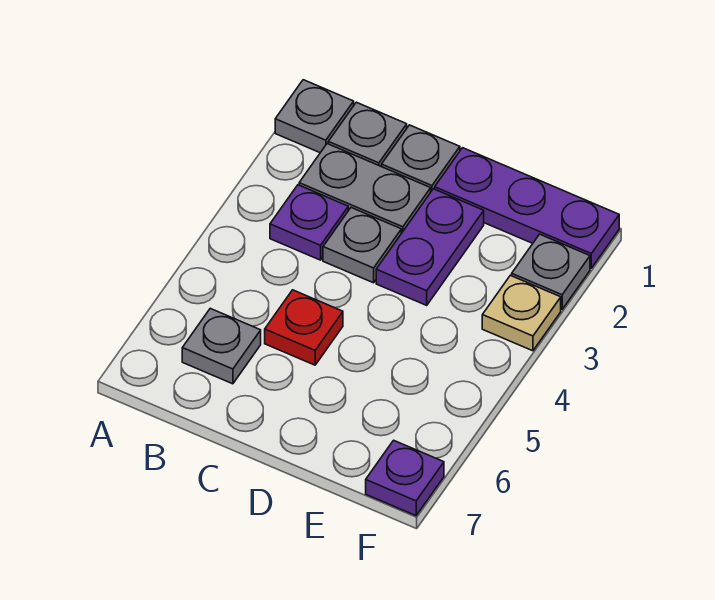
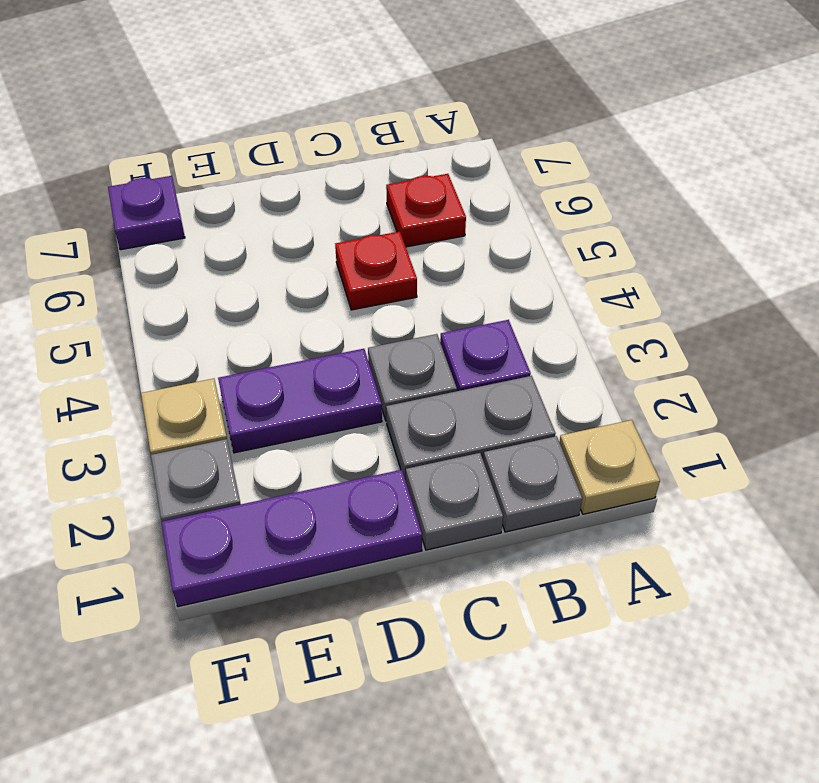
grey 1x1 plate [275,80,354,153] -> tan 1x1 plate [559,420,660,514]
grey 1x1 plate [182,308,261,384] -> red 1x1 plate [386,174,466,247]
purple 1x2 plate [376,189,484,305] -> purple 1x2 plate turned to [218,349,382,453]

